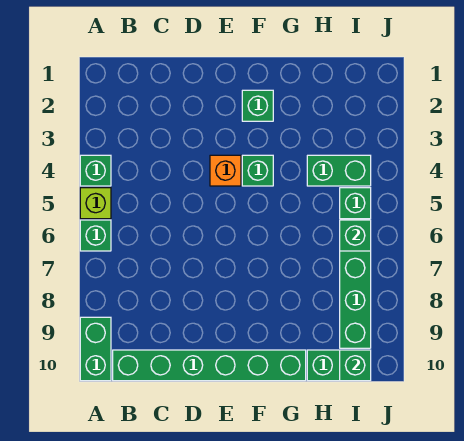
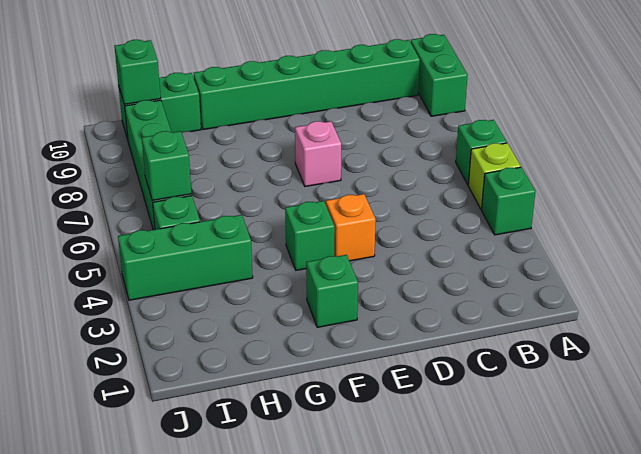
none -> pink 1x1 brick [295,121,341,187]
green 1x2 brick [307,155,371,186] -> green 1x3 brick [118,215,253,300]

